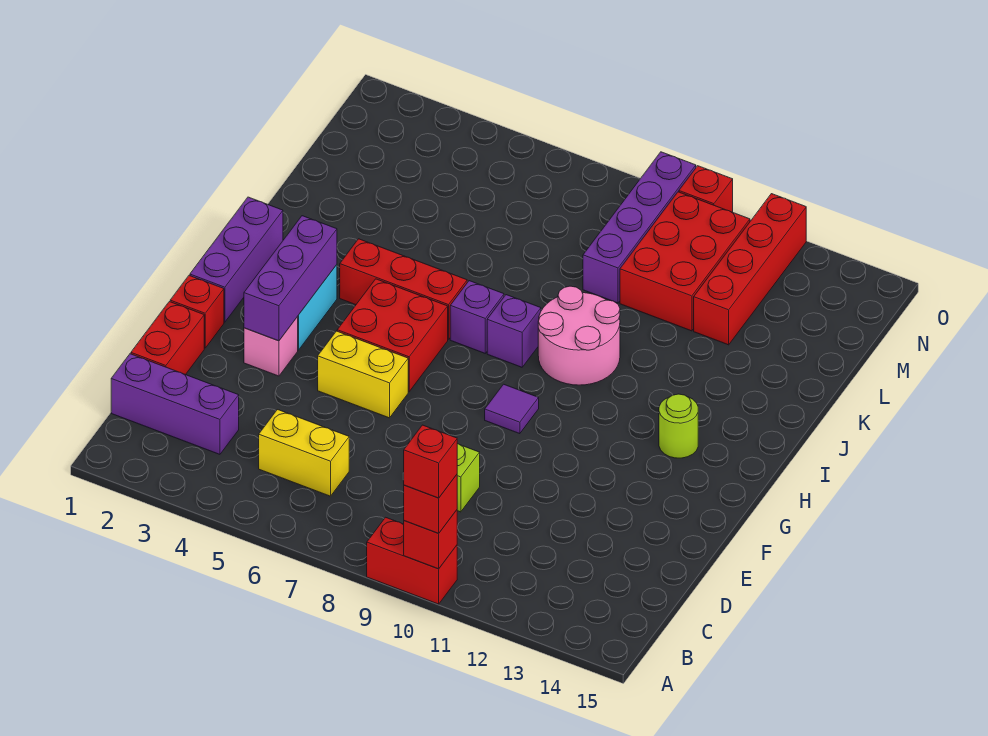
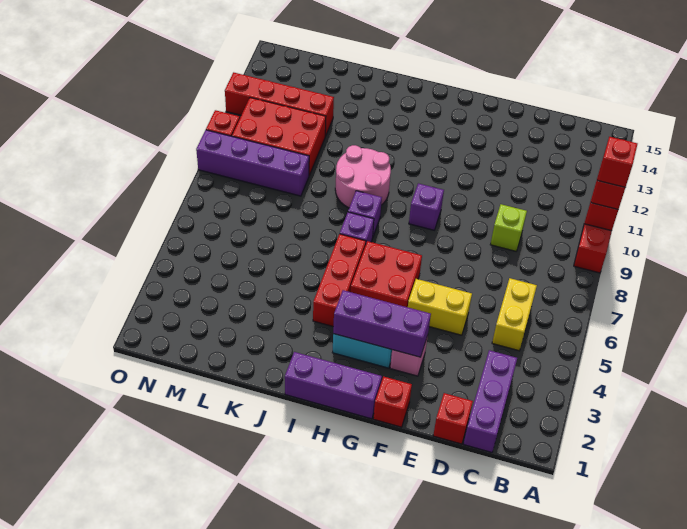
red 1x2 brick [131,302,204,375] -> red 1x1 brick [433,393,473,444]
yellow 1x2 brick [318,331,408,418] -> yellow 1x2 brick turned to [408,279,472,335]
purple 1x1 tile [485,384,539,434] -> purple 1x1 brick [409,183,444,230]
lime 1x1 round brick [659,394,698,458] -> none

